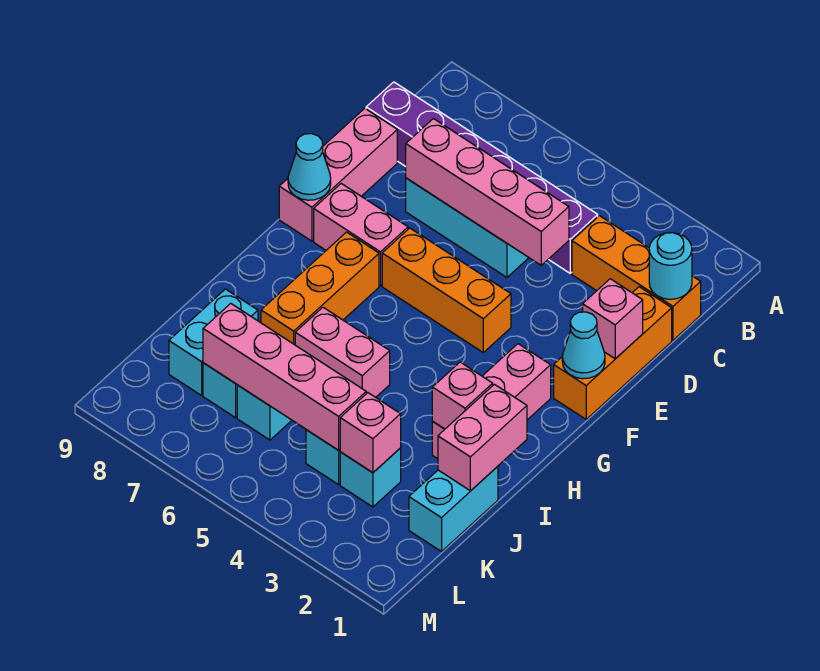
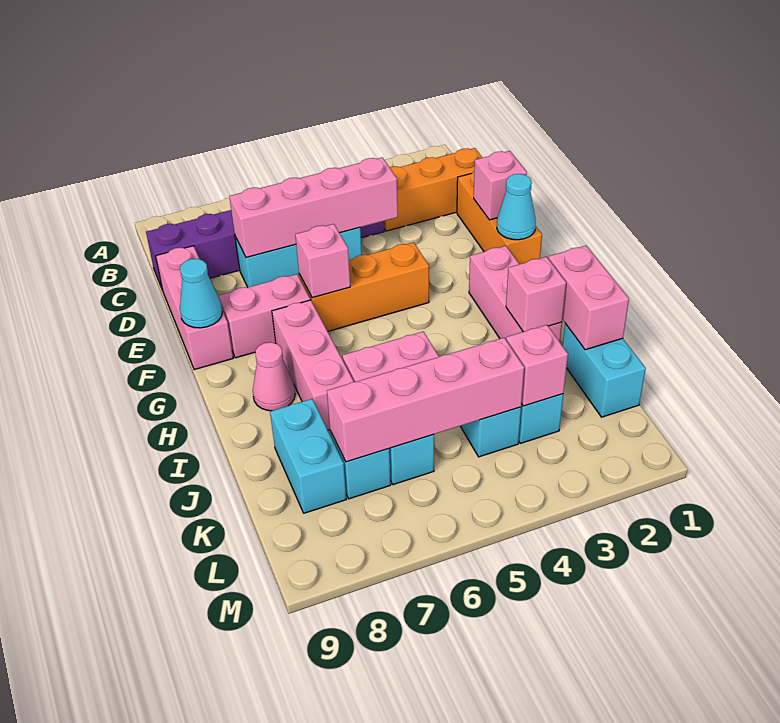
cyan 1x1 round brick [649,233,692,299] -> none
none -> pink 1x1 brick [295,224,350,298]
orange 1x3 brick [261,232,379,345] -> pink 1x3 brick [272,300,354,430]
none -> pink 1x1 cone [253,342,295,411]

